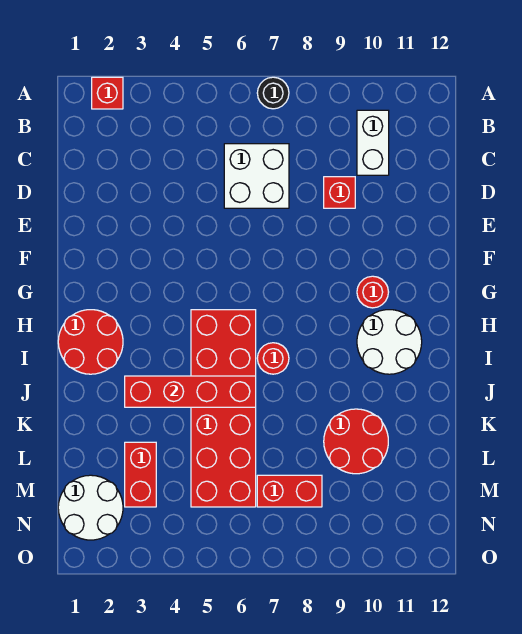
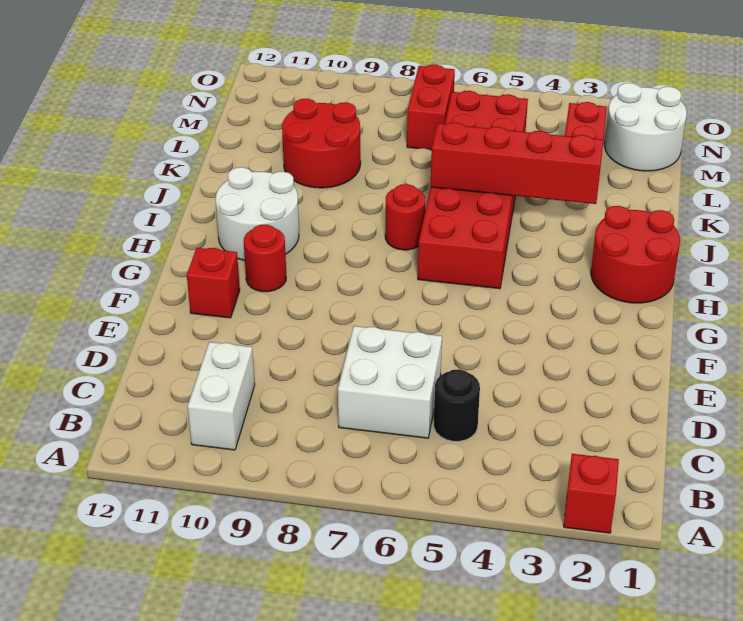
black 1x1 round brick [257,77,289,109] -> black 1x1 round brick moved to [434,369,480,441]
red 1x1 brick [324,177,355,208] -> red 1x1 brick moved to [187,248,240,318]
red 1x2 brick [257,475,322,507] -> red 1x2 brick turned to [407,65,455,150]

